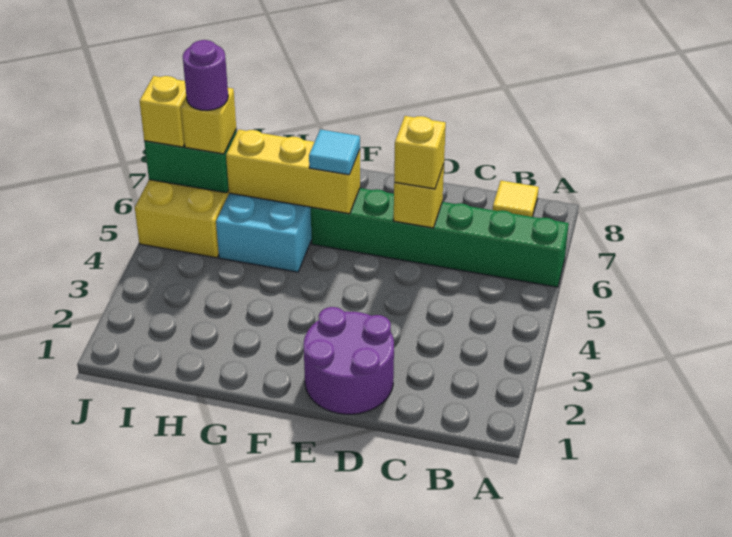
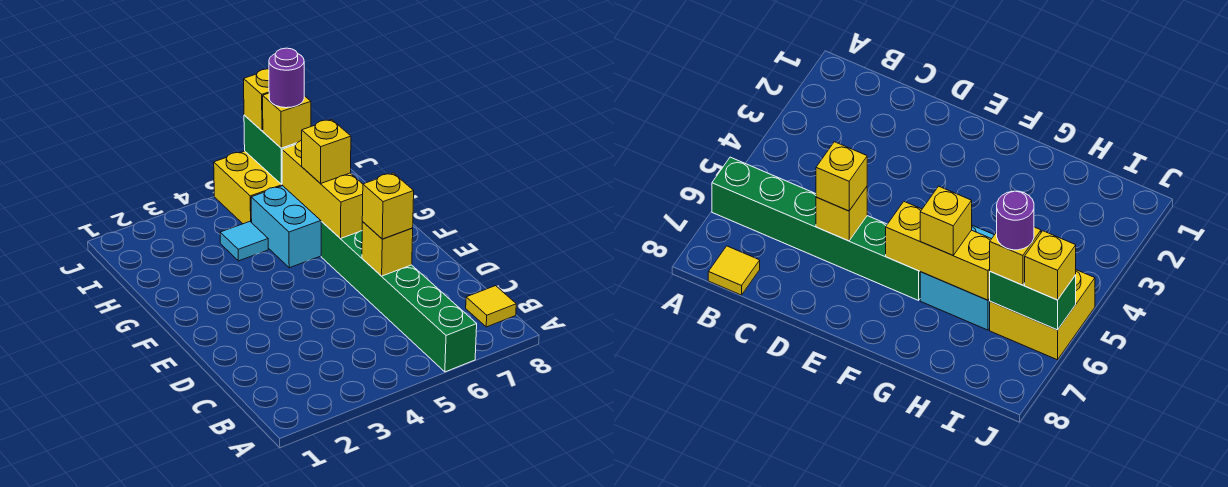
purple 2x2 round brick [304,307,394,414] -> none
cyan 1x1 tile [309,129,360,175] -> cyan 1x1 tile moved to [220,222,268,261]
none -> yellow 1x1 brick [302,120,351,184]

